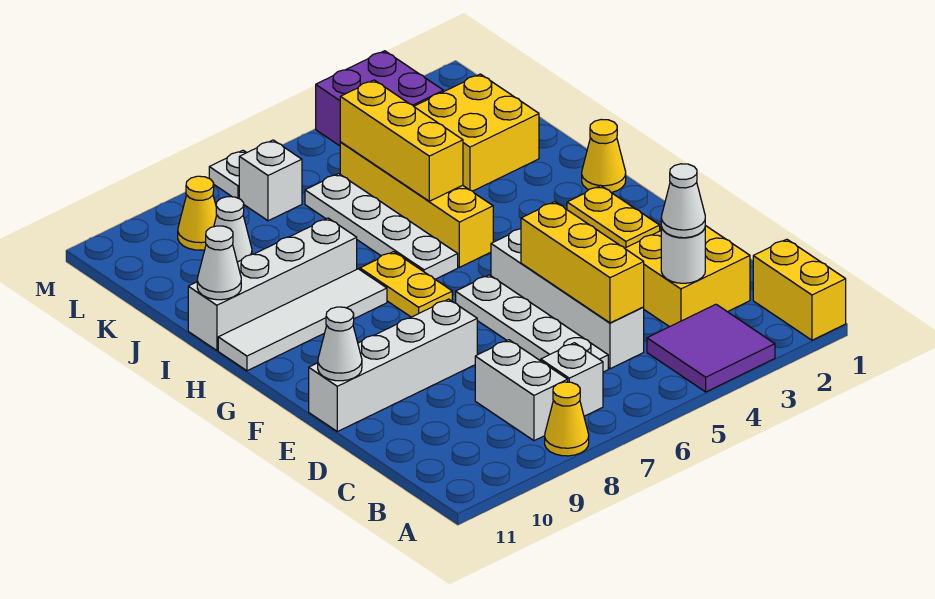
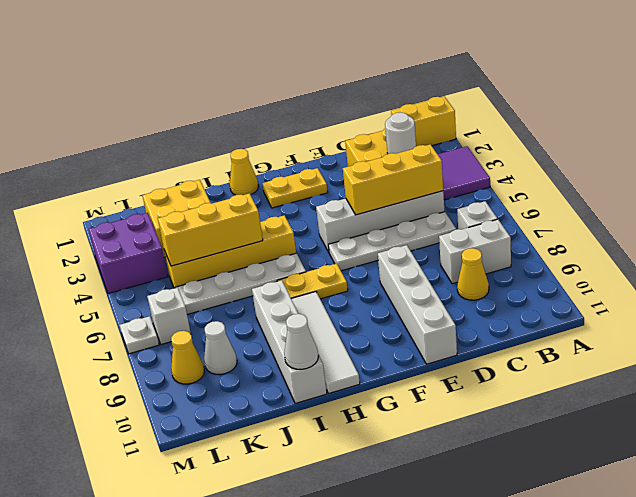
yellow 1x1 cone [545,382,589,456] -> yellow 1x1 cone moved to [457,248,489,300]
white 1x1 cone [661,164,705,238] -> none
white 1x1 cone [318,307,362,381] -> none

